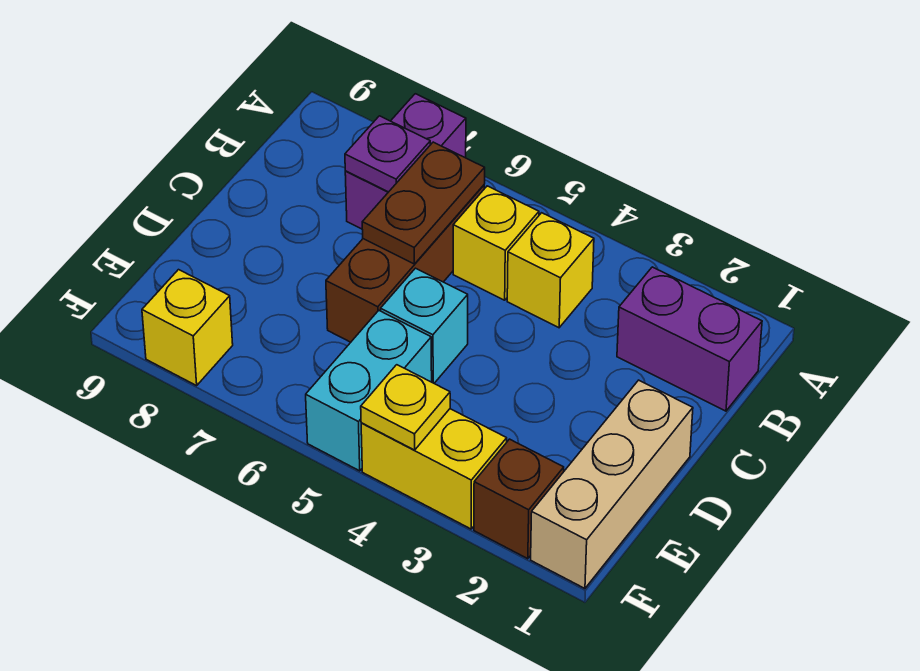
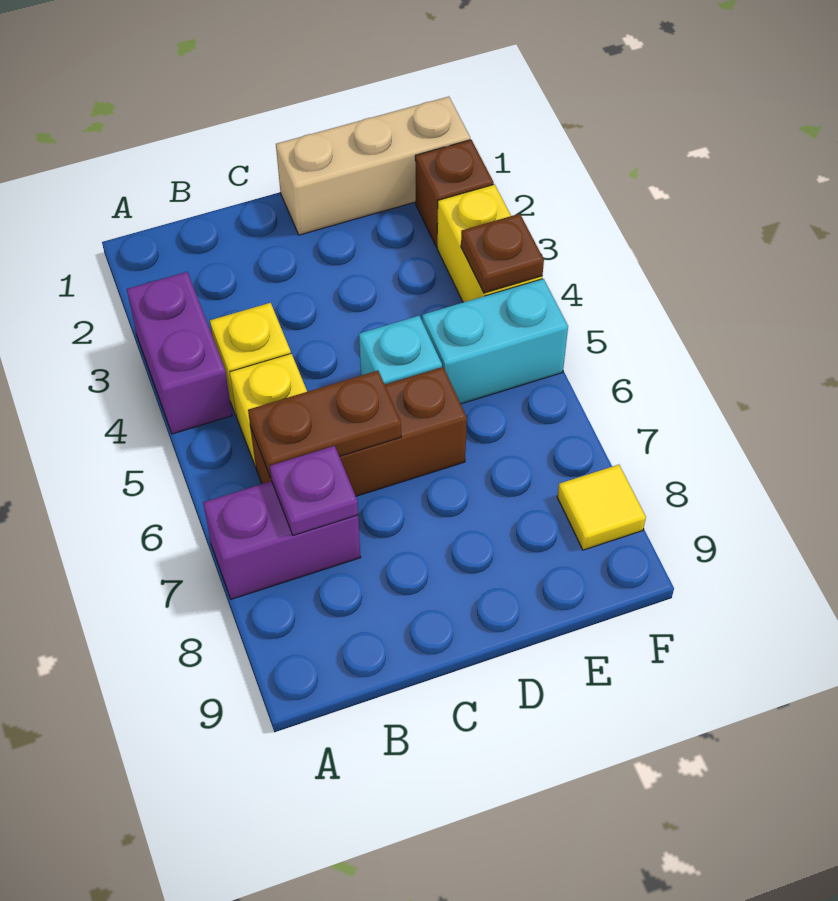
purple 1x2 brick [617,267,762,411] -> purple 1x2 brick moved to [127,272,232,434]
yellow 1x1 plate [361,365,450,450] -> brown 1x1 plate [461,214,544,293]
yellow 1x1 brick [142,270,233,386] -> yellow 1x1 tile [557,465,646,550]

